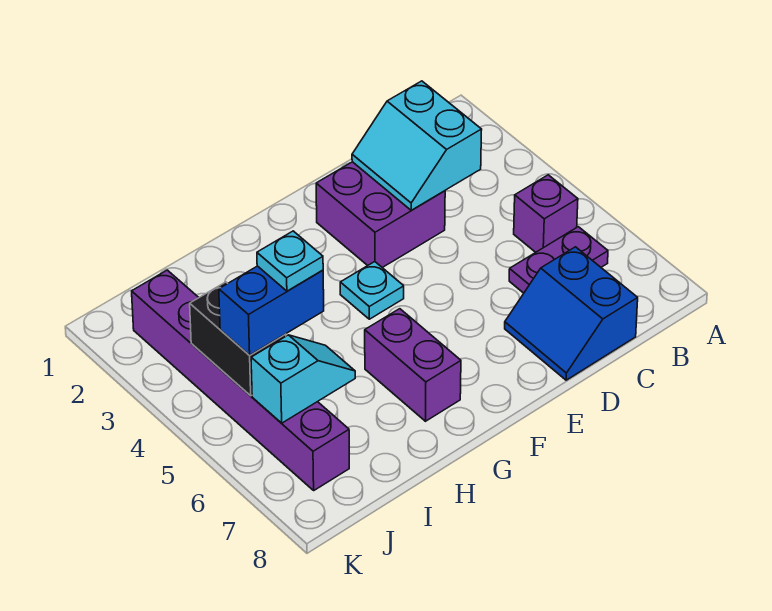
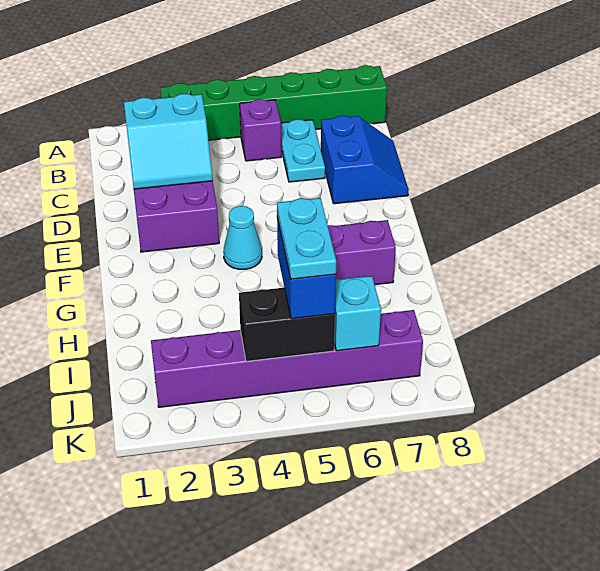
none -> green 1x6 brick [160,65,387,140]
purple 1x2 plate [509,227,608,293] -> cyan 1x2 plate [281,119,325,182]
blue 2x2 slope [505,247,638,380] -> blue 2x2 slope turned to [321,116,409,204]
cyan 1x1 plate [340,262,404,319] -> cyan 1x1 cone [223,206,262,269]
cyan 1x1 plate [257,231,323,291] -> cyan 1x2 plate [277,198,336,279]

